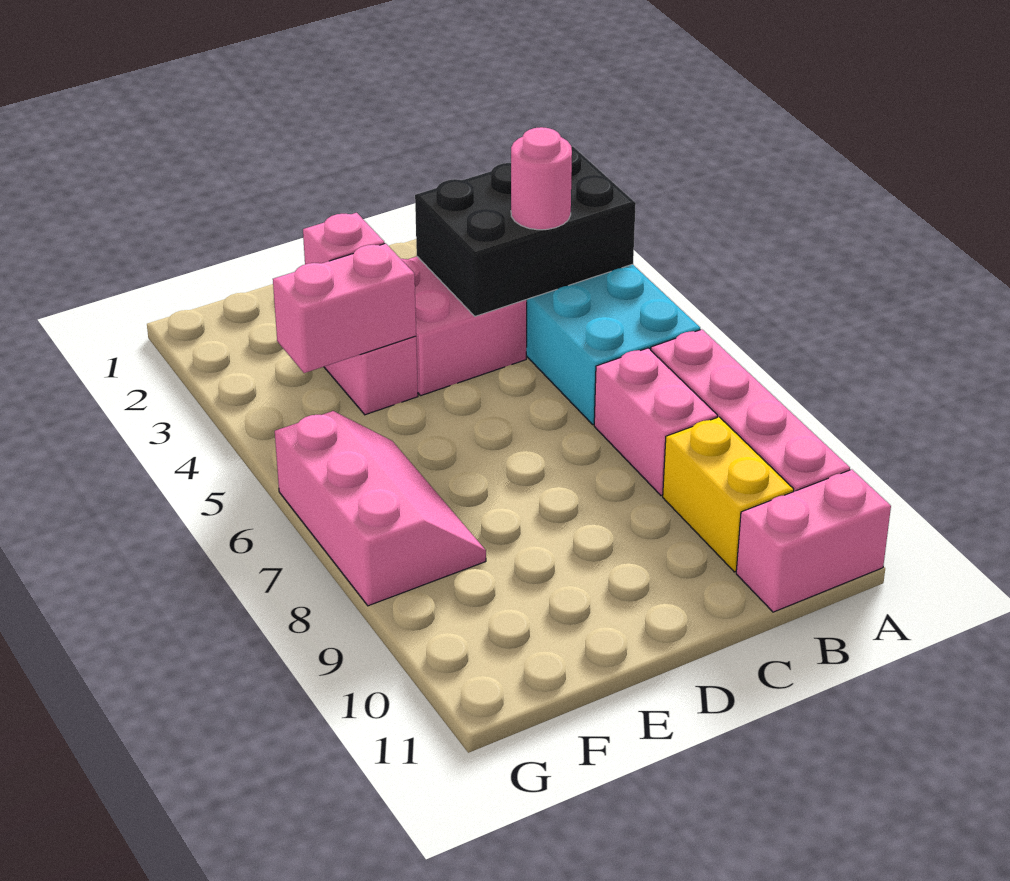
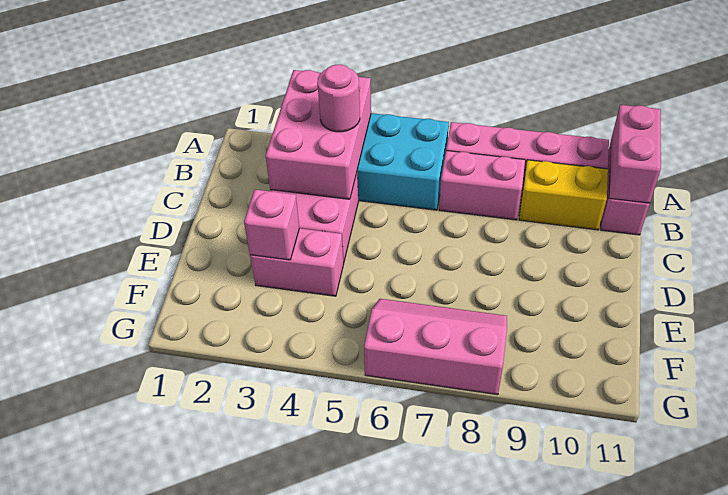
black 2x3 brick [415,146,636,316] -> pink 2x3 brick [265,70,371,199]
pink 1x2 brick [273,243,416,373] -> pink 1x2 brick moved to [609,105,661,203]

